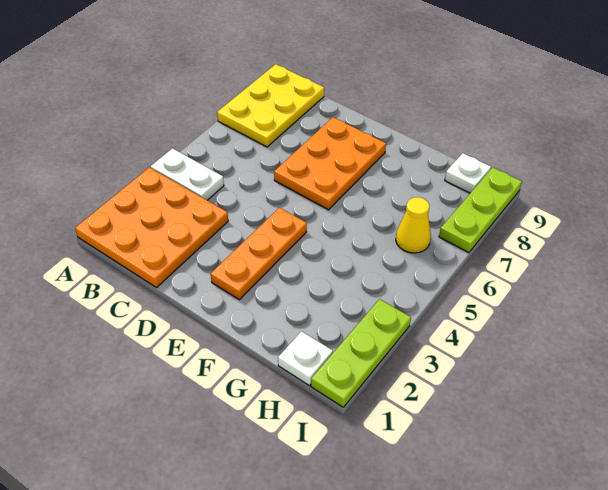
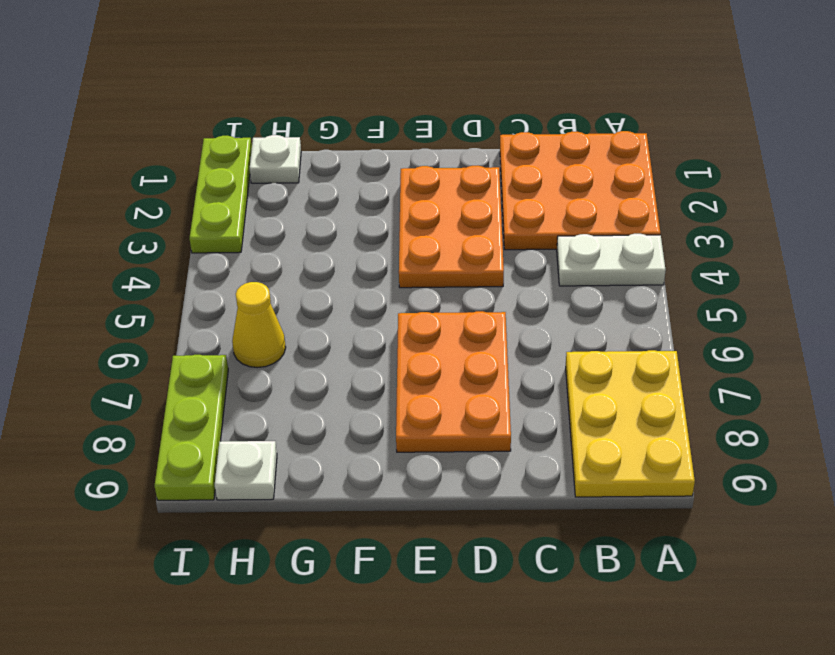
orange 1x3 plate [211,208,307,300] -> orange 2x3 plate [399,166,504,288]

